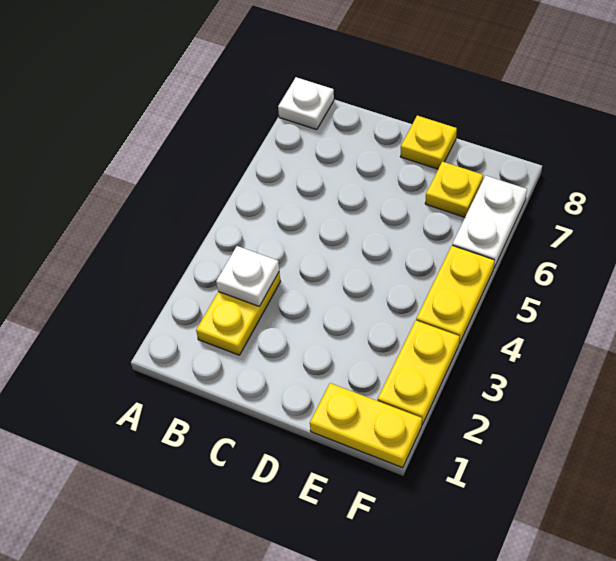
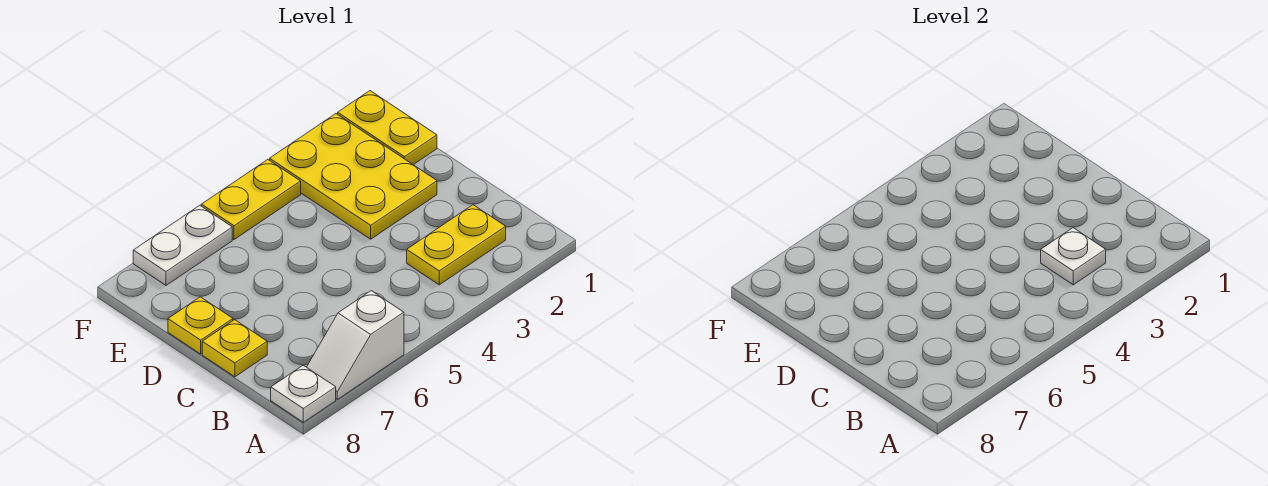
none -> white 1x2 slope [307,291,404,399]
yellow 1x1 plate [425,162,483,217] -> yellow 1x1 plate moved to [202,320,267,377]
yellow 1x2 plate [378,320,459,425] -> yellow 2x3 plate [270,114,437,239]

